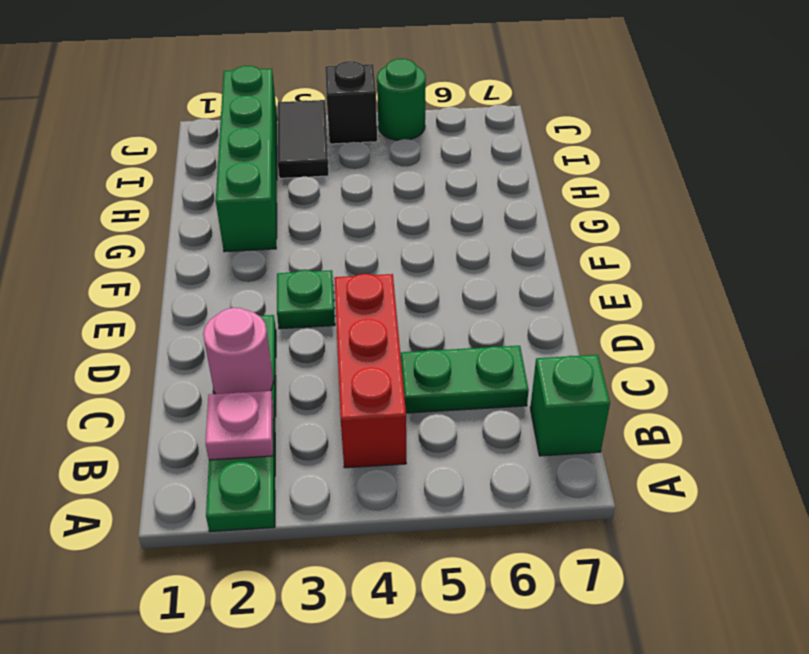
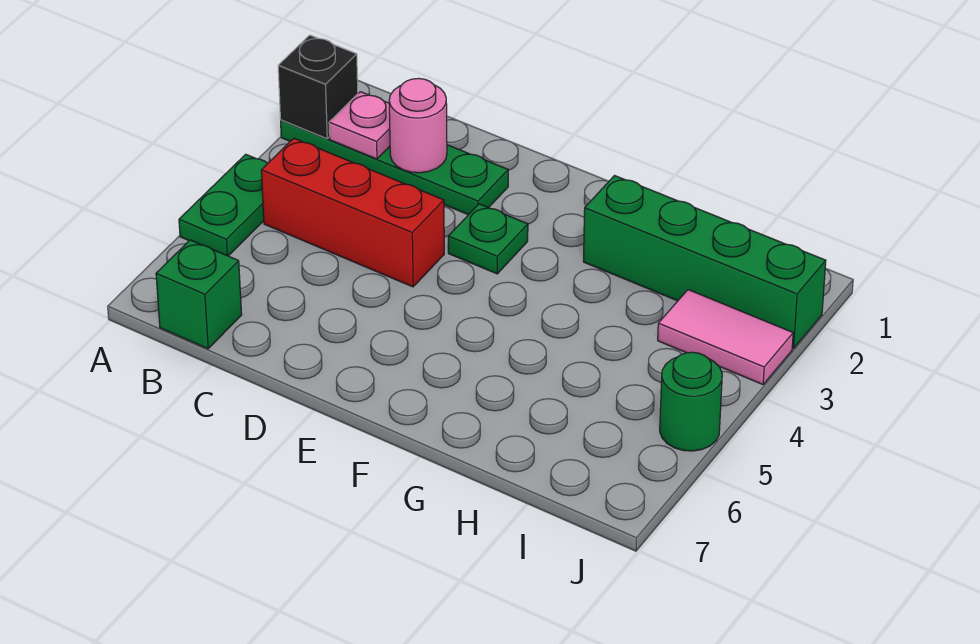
green 1x2 plate [400,346,529,413] -> green 1x2 plate moved to [179,154,268,256]
black 1x2 tile [278,100,329,178] -> pink 1x2 tile [658,290,793,384]
black 1x1 brick [325,61,377,144] -> black 1x1 brick moved to [278,35,358,139]

